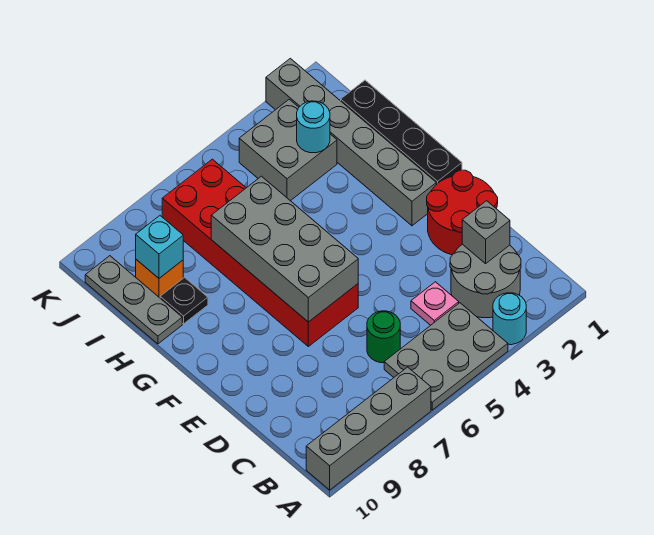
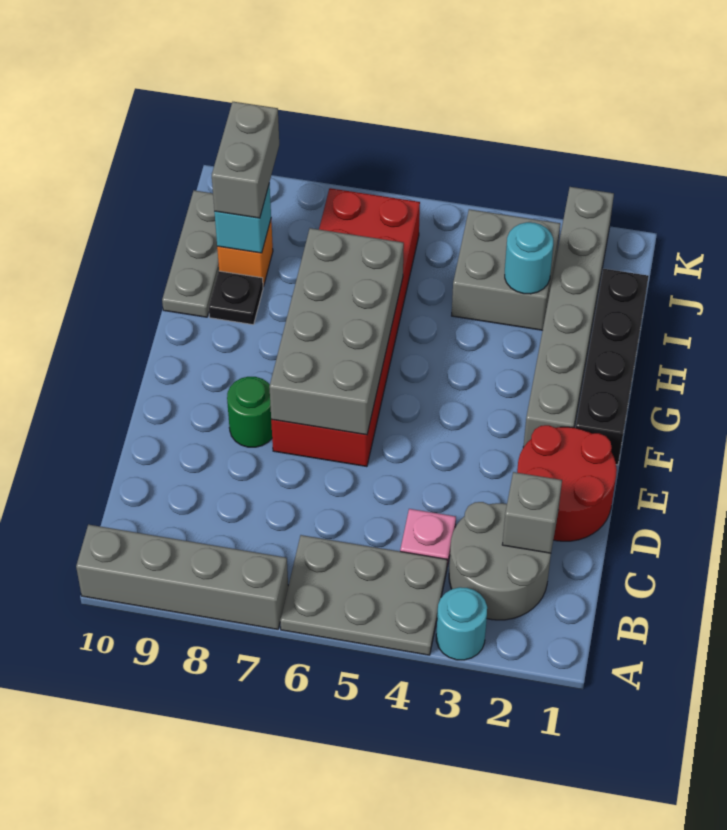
green 1x1 round brick [367,311,400,363] -> green 1x1 round brick moved to [227,377,272,447]
none -> grey 1x2 brick [212,102,279,218]

